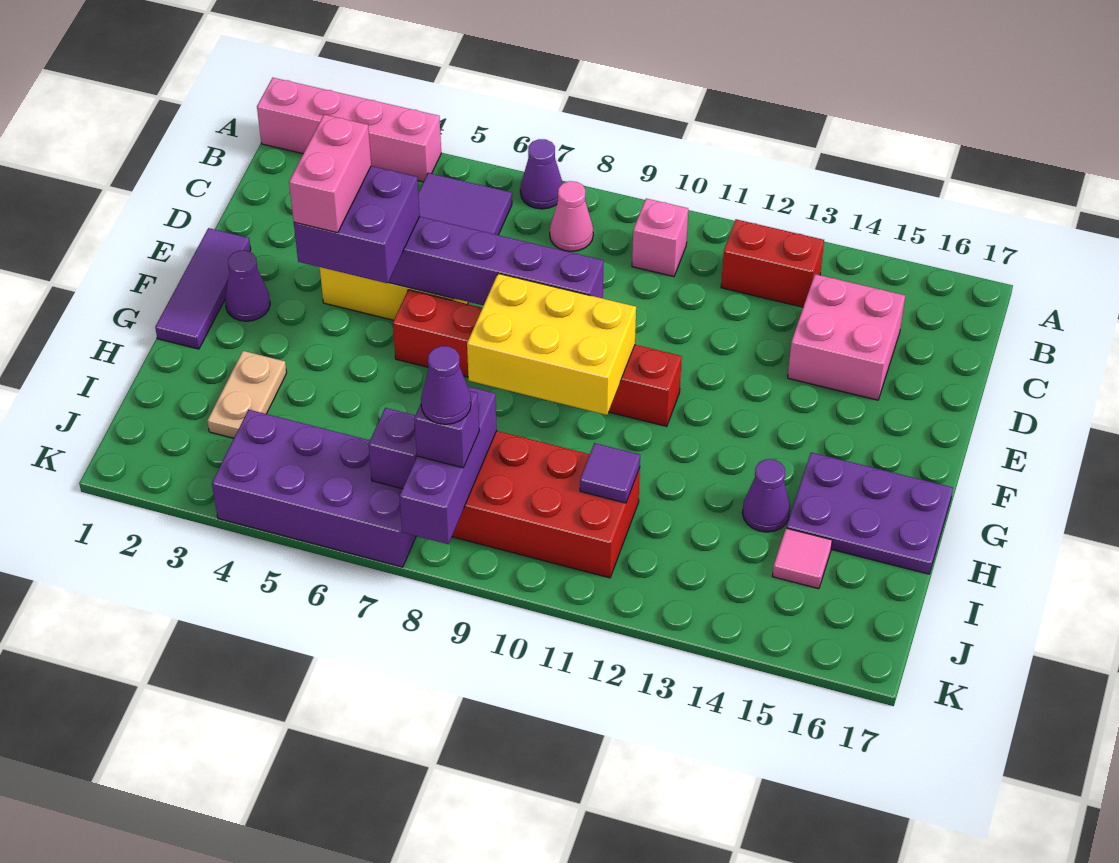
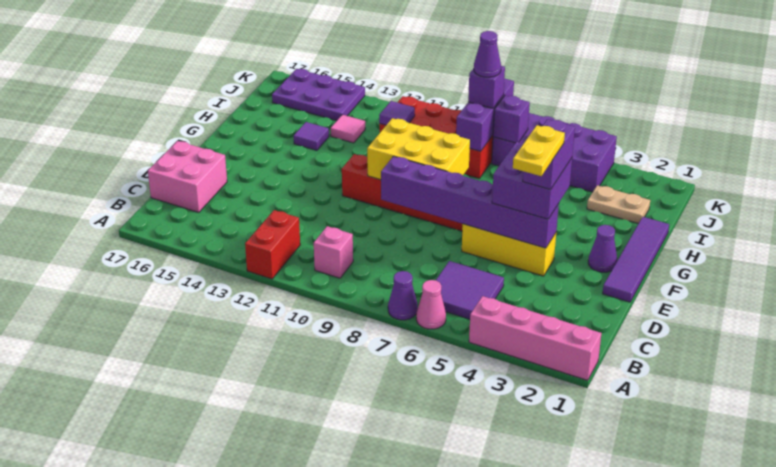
pink 1x1 cone [550,181,593,252] -> pink 1x1 cone moved to [416,280,446,329]
red 1x2 brick [721,219,824,307] -> red 1x2 brick turned to [245,210,300,279]
pink 2x2 brick [788,274,905,400] -> pink 2x2 brick moved to [148,141,227,213]
none -> yellow 1x2 plate [513,125,565,176]
purple 1x3 tile [155,228,251,349] -> purple 1x4 tile [603,217,669,302]
pink 1x2 brick [289,115,371,233] -> purple 1x2 brick [523,119,575,190]
purple 2x3 plate [786,452,953,574] -> purple 2x3 plate moved to [272,69,365,121]
tan 1x2 plate [207,351,287,438] -> tan 1x2 plate turned to [587,185,650,224]
purple 1x1 cone [742,459,790,532] -> purple 1x1 tile [294,122,329,150]
pink 1x1 tile [772,528,832,589] -> pink 1x1 tile moved to [331,115,365,143]

